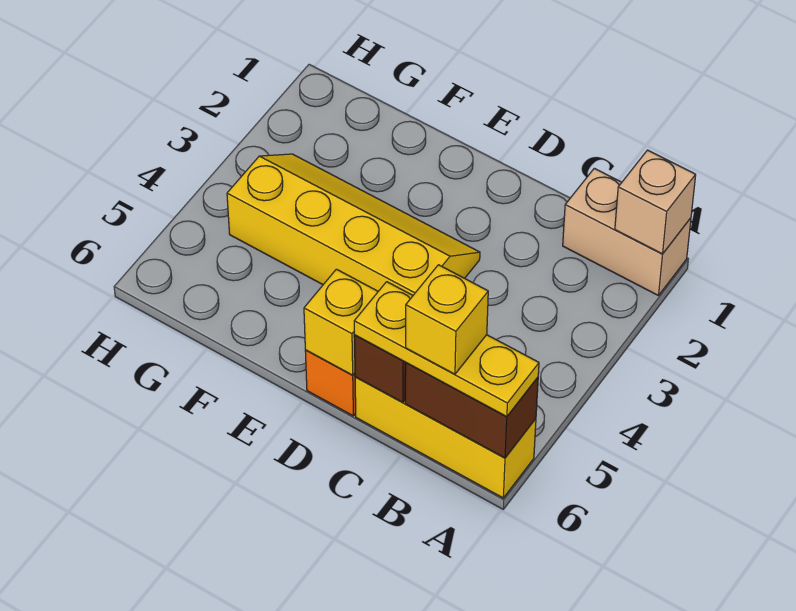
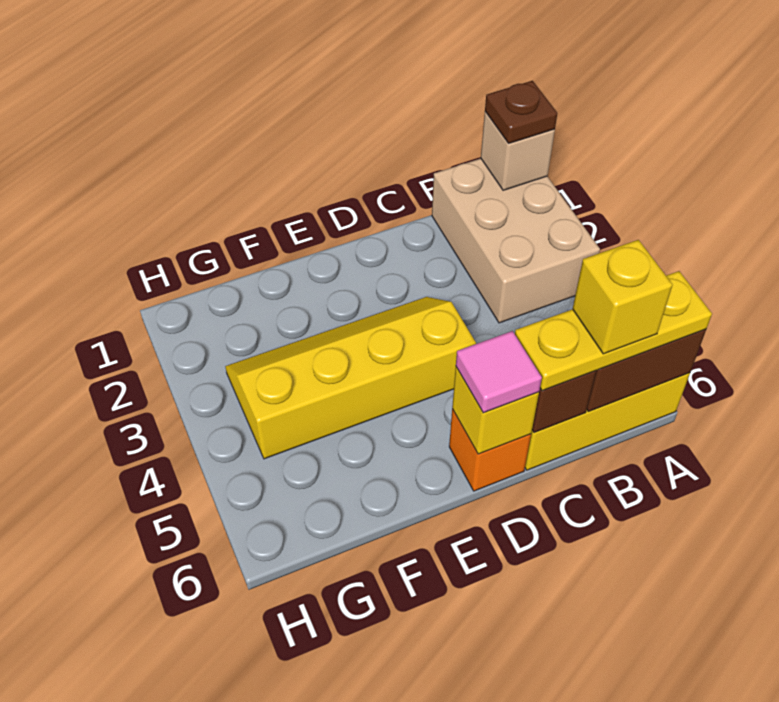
tan 1x2 brick [563,168,691,296] -> tan 2x3 brick [432,158,600,323]
none -> brown 1x1 plate [485,81,557,143]
none -> pink 1x1 tile [456,331,542,413]

